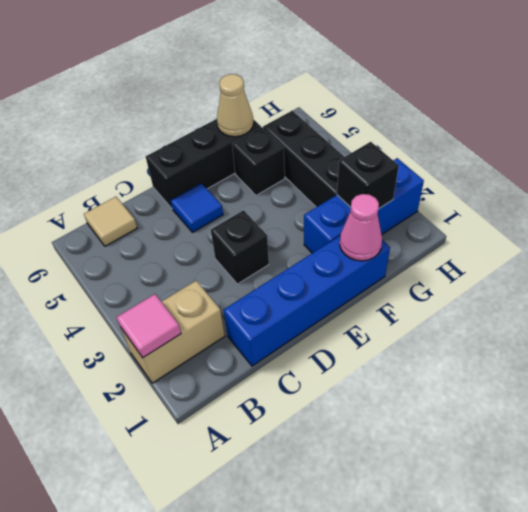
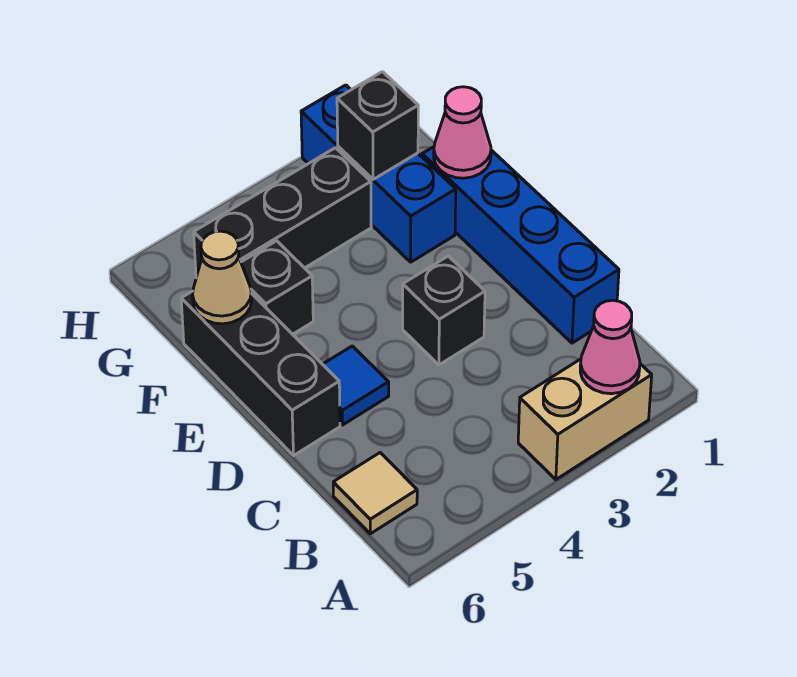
tan 1x2 brick [121,281,225,383] -> tan 1x2 brick turned to [518,359,652,480]
pink 1x1 tile [116,294,181,358] -> pink 1x1 cone [580,300,640,394]

